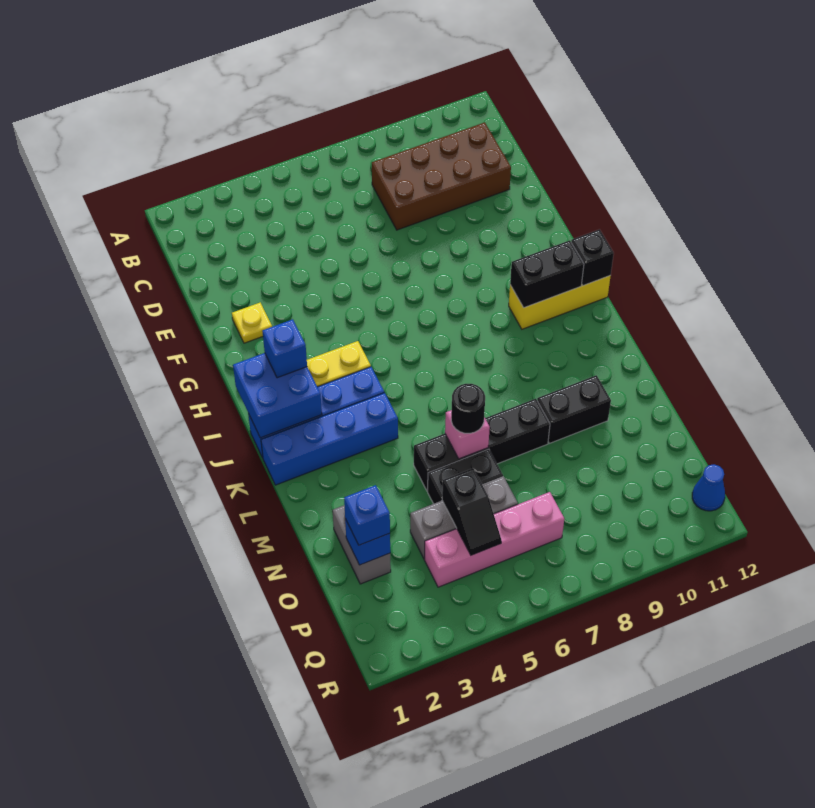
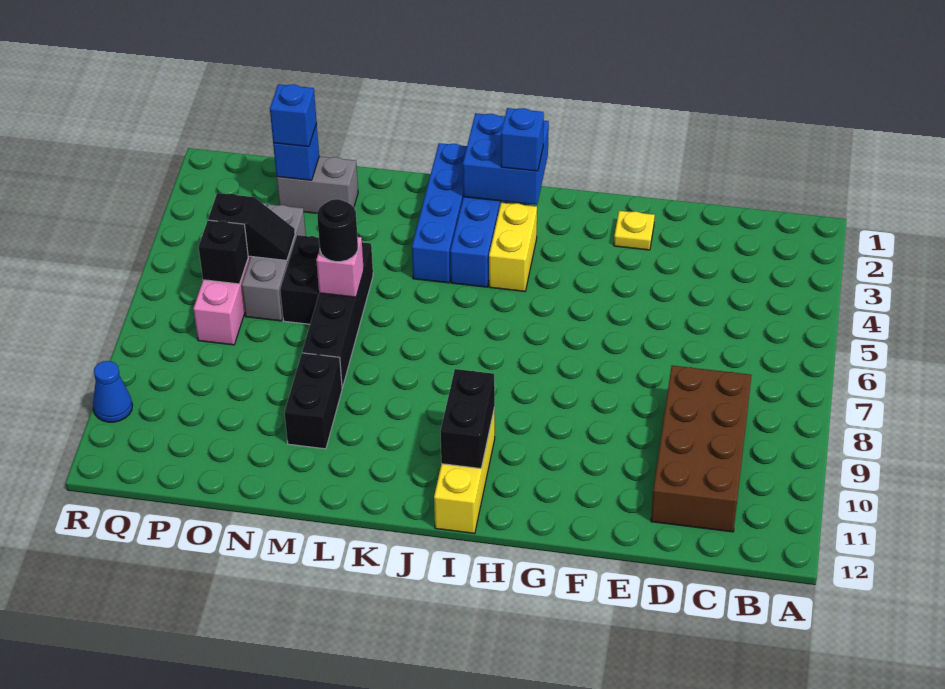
black 1x1 brick [571,229,614,286] -> black 1x1 brick moved to [199,220,248,284]
black 1x2 slope [442,468,501,555] -> black 1x2 slope turned to [208,193,295,260]
blue 1x1 cone [692,464,725,511] -> blue 1x1 cone moved to [93,361,132,422]

